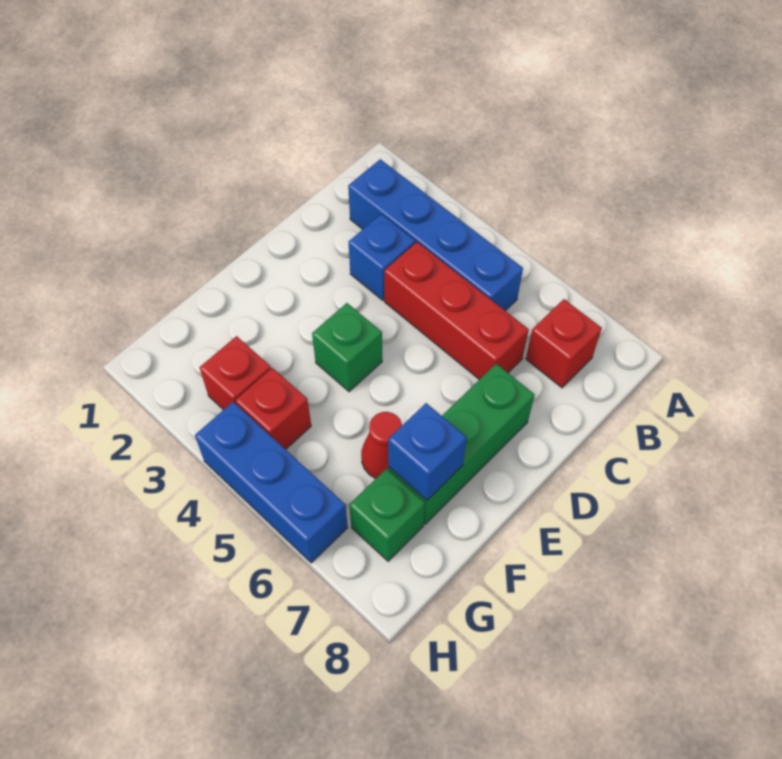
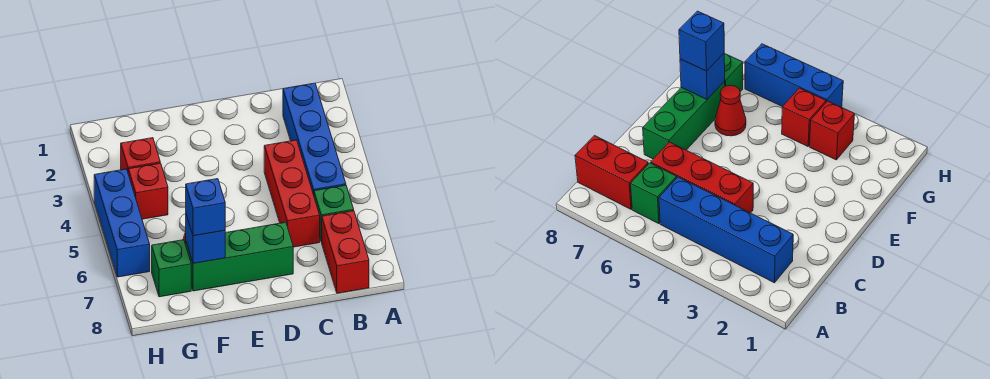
red 1x1 brick [526,299,602,388] -> red 1x2 brick [322,211,369,293]
blue 1x1 brick [349,214,415,300] -> blue 1x1 brick moved to [186,179,225,236]
green 1x1 brick [312,303,382,392] -> green 1x1 brick moved to [314,185,354,242]

